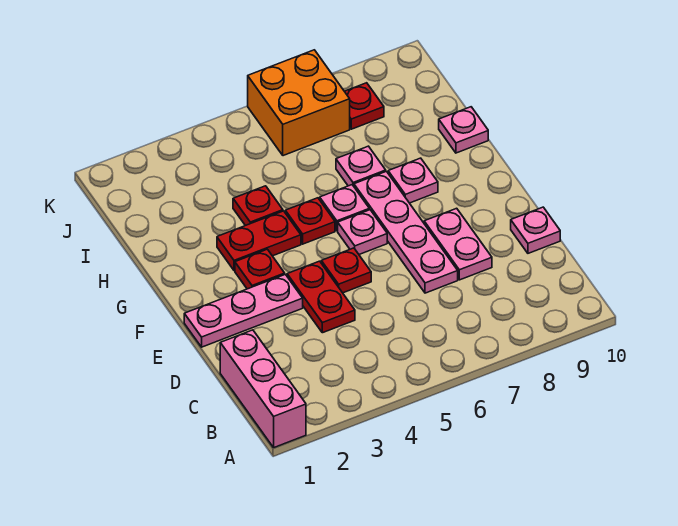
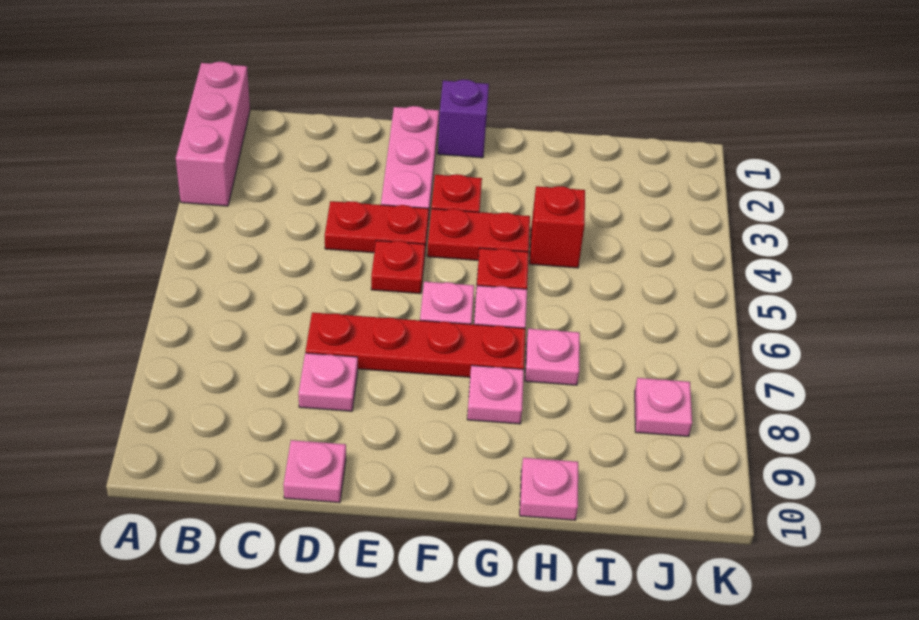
pink 1x3 brick [220,330,306,447] -> pink 1x3 brick turned to [176,62,250,206]
pink 1x4 plate [354,171,458,293] -> red 1x4 plate [306,312,526,377]
pink 1x2 plate [424,208,492,280] -> pink 1x1 plate [299,353,358,411]
none -> purple 1x1 brick [438,79,489,158]
red 1x2 plate [217,211,301,271] -> red 1x2 plate turned to [427,209,530,260]
red 1x1 plate [233,186,283,226] -> red 1x1 brick [530,186,585,268]
orange 2x2 brick [248,50,350,156] -> none
red 1x1 plate [345,83,384,129] -> pink 1x1 plate [635,378,692,436]

